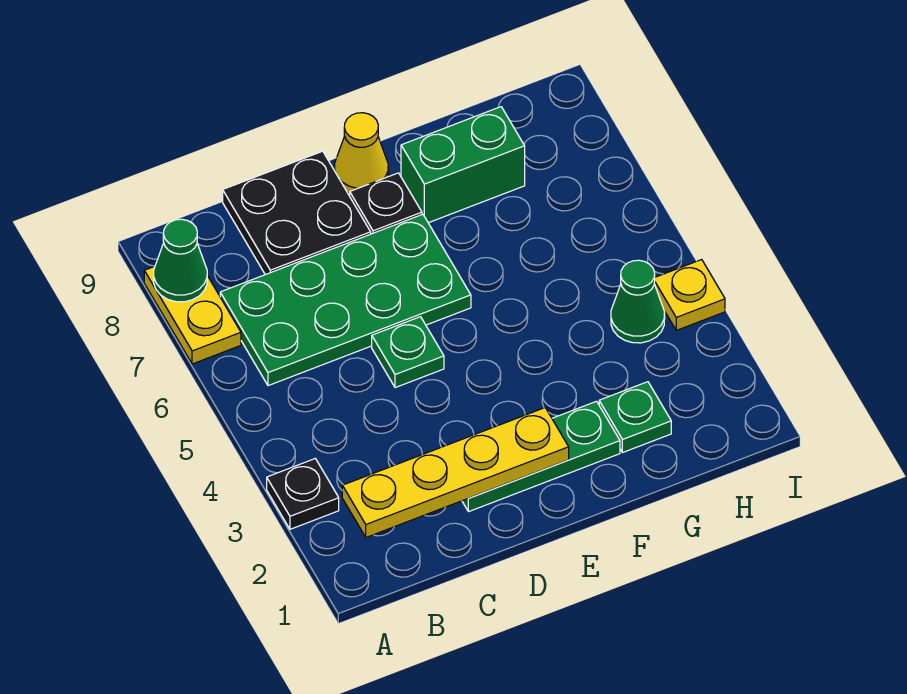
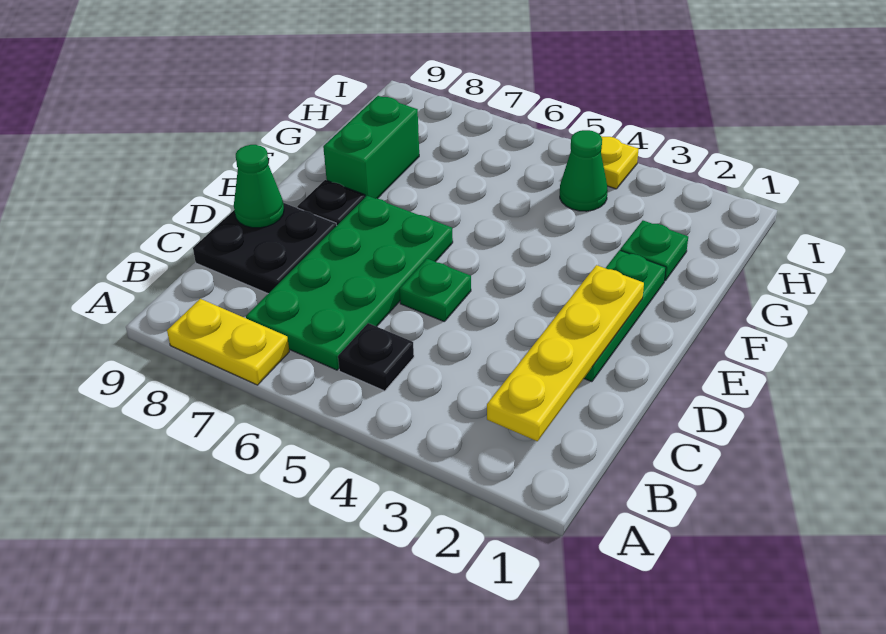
black 1x1 plate [267,459,339,529] -> black 1x1 plate moved to [338,323,414,391]
green 1x1 cone [154,219,207,302] -> green 1x1 cone moved to [234,145,284,228]
yellow 1x1 cone [335,113,388,193] -> none

